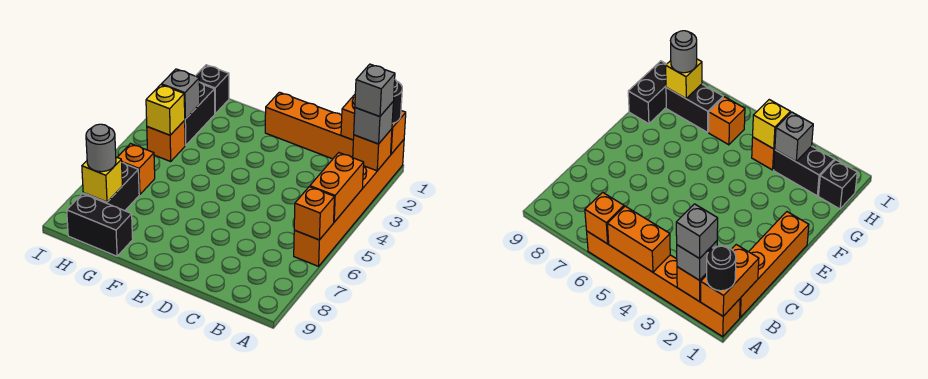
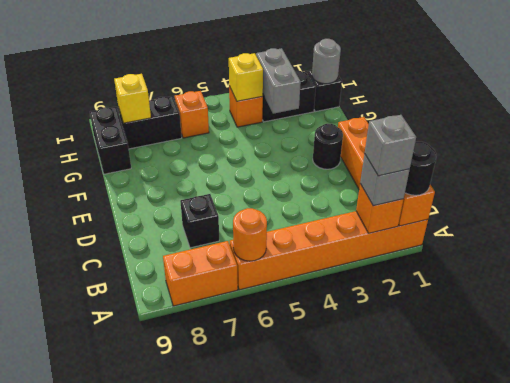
orange 1x2 brick [310,153,364,222] -> orange 1x2 brick moved to [163,241,238,306]
orange 1x1 brick [294,187,334,240] -> orange 1x1 round brick [233,208,267,261]
none -> black 1x1 brick [180,194,219,248]
none -> black 1x1 round brick [313,124,343,169]
grey 1x1 brick [161,69,200,119] -> grey 1x2 brick [256,48,301,114]
grey 1x1 round brick [86,124,116,172] -> grey 1x1 round brick moved to [312,39,341,84]

